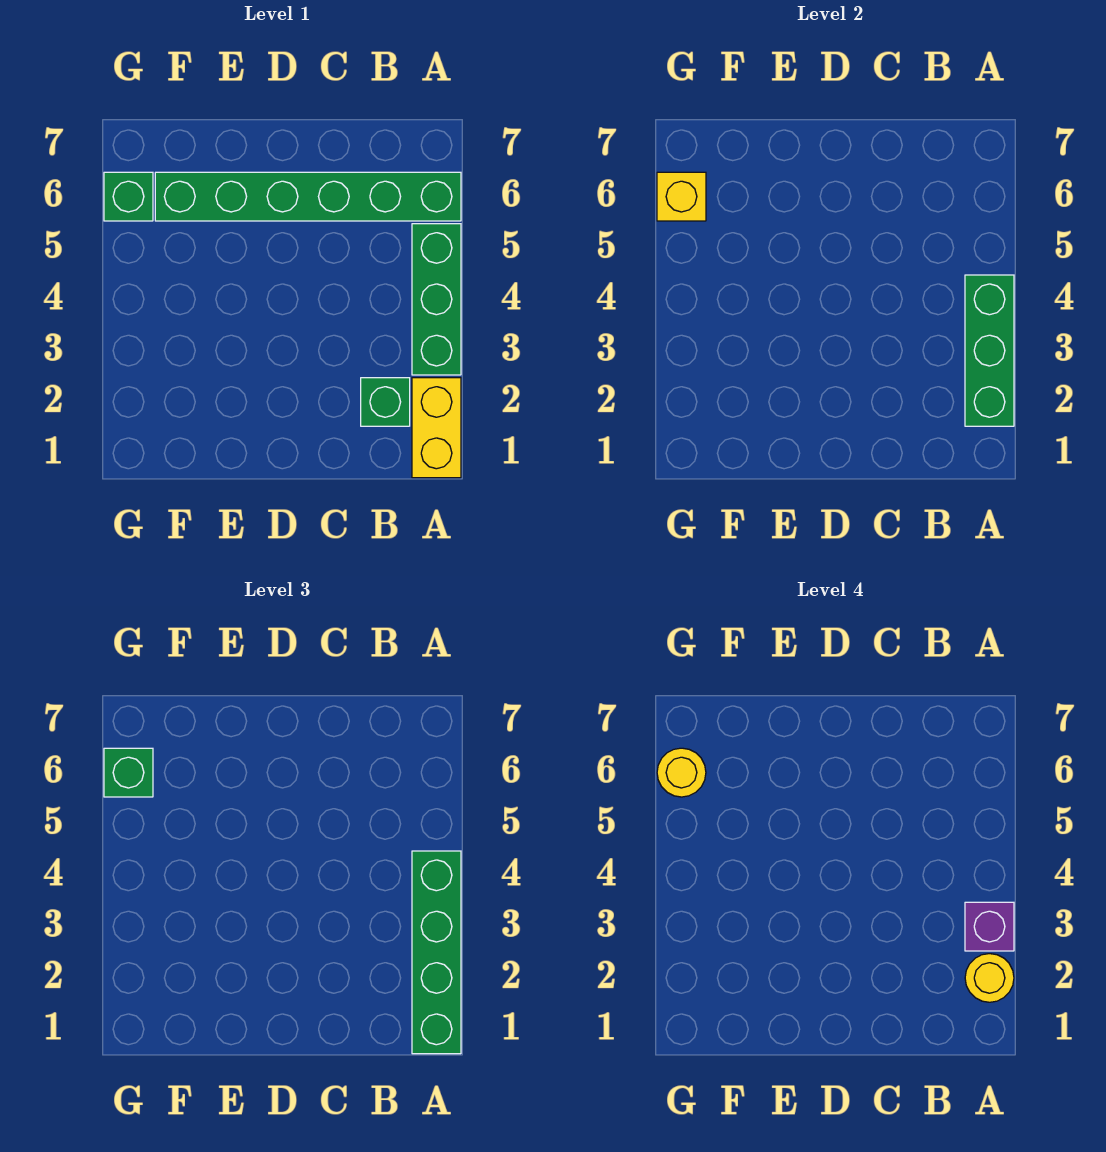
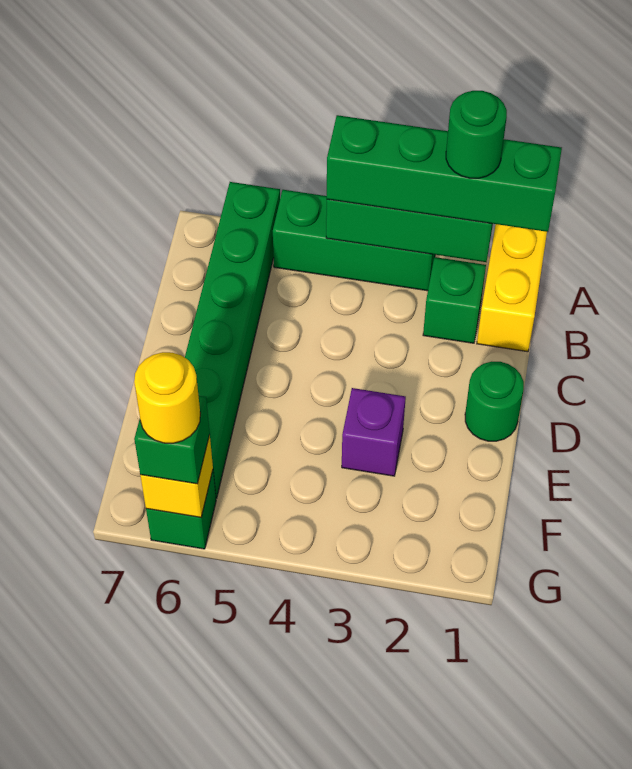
yellow 1x2 brick [412,378,461,478] -> yellow 1x2 brick turned to [477,224,547,352]
yellow 1x1 round brick [965,954,1014,1002] -> green 1x1 round brick [446,91,507,178]
purple 1x1 brick [965,902,1014,951] -> purple 1x1 brick moved to [342,388,406,476]
none -> green 1x1 round brick [465,362,524,441]

